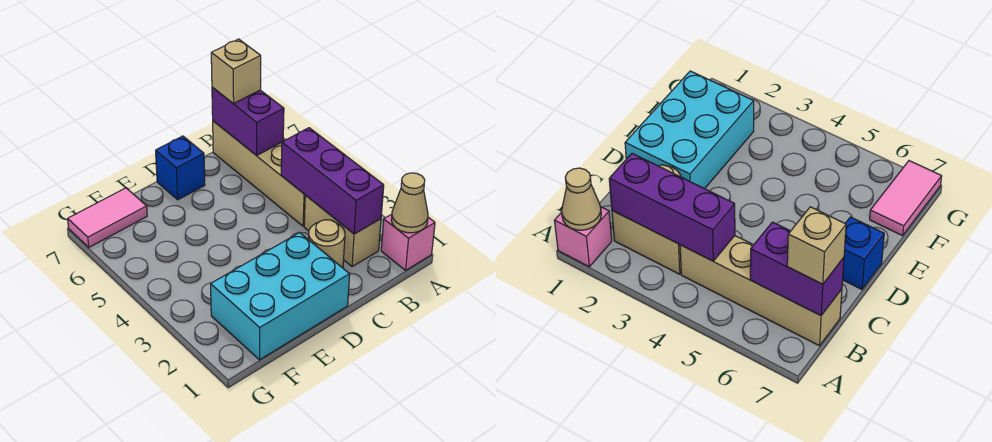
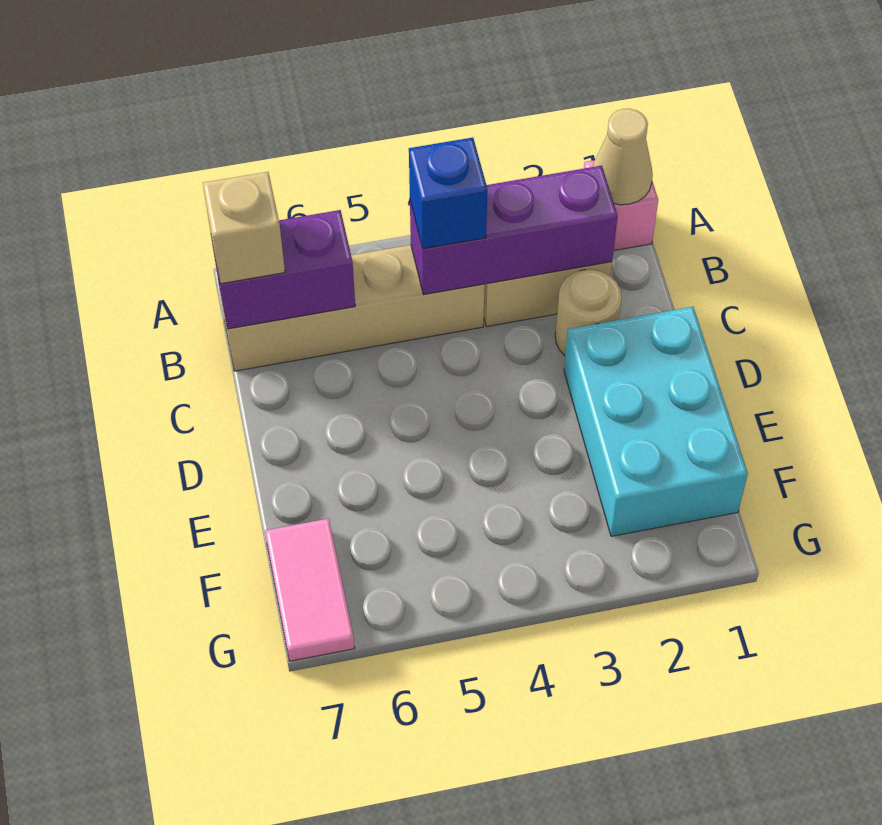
blue 1x1 brick [156,136,205,200] -> blue 1x1 brick moved to [409,138,488,249]

